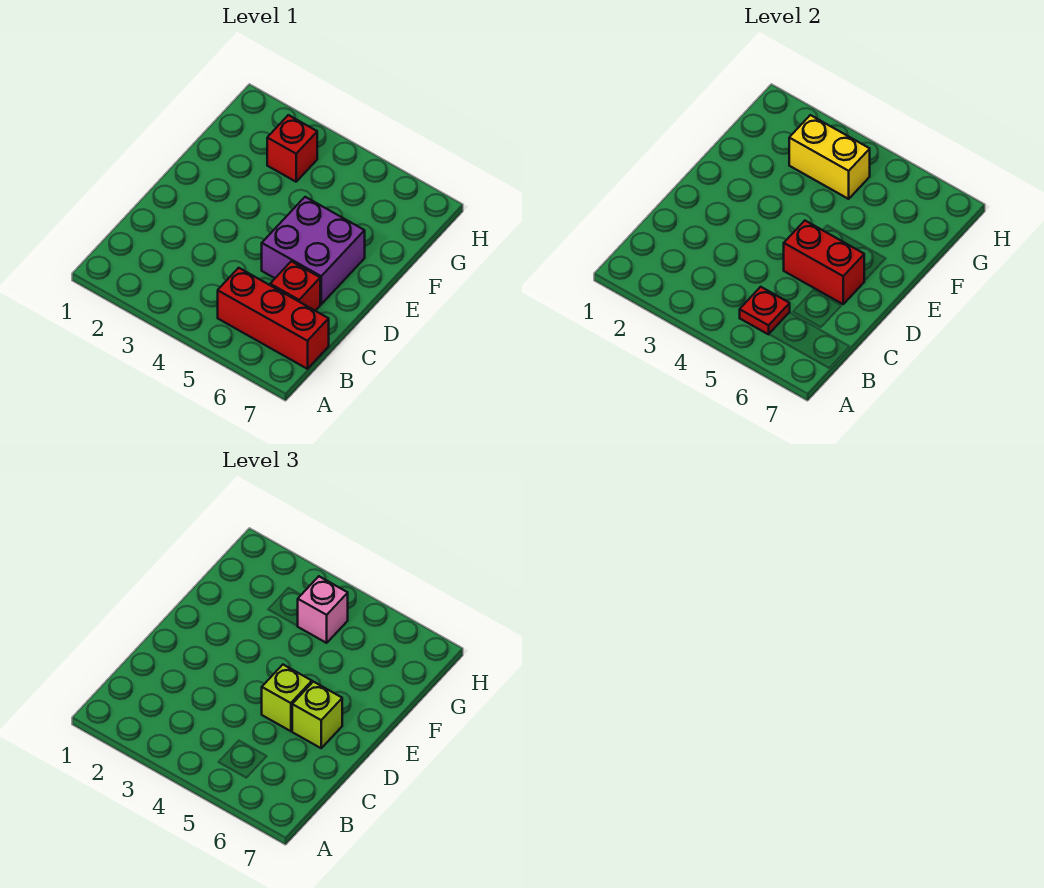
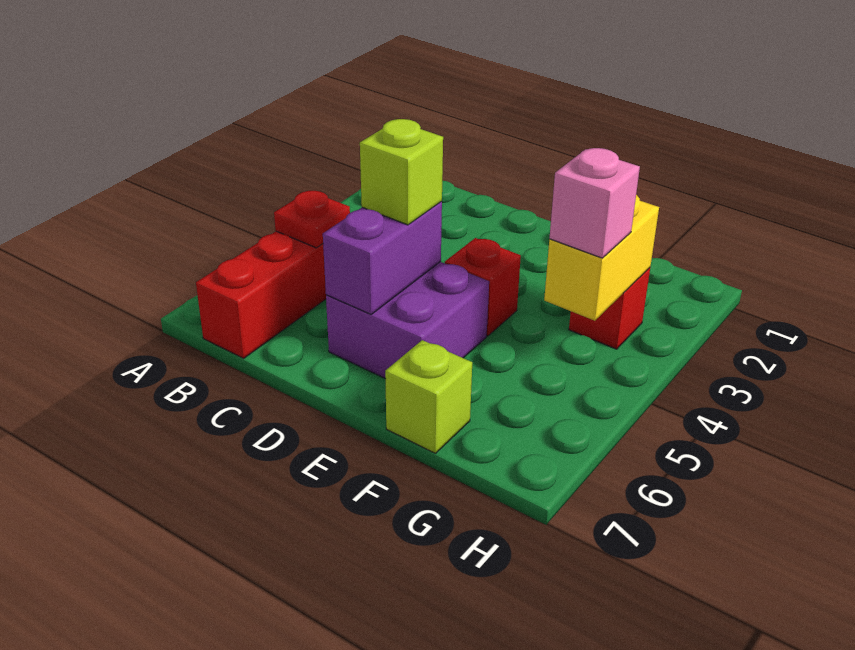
red 1x1 brick [270,261,320,311] -> red 1x1 brick moved to [445,238,521,336]
red 1x2 brick [784,221,864,304] -> purple 1x2 brick [323,201,442,314]
lime 1x1 brick [292,682,342,748] -> lime 1x1 brick moved to [385,340,472,453]

